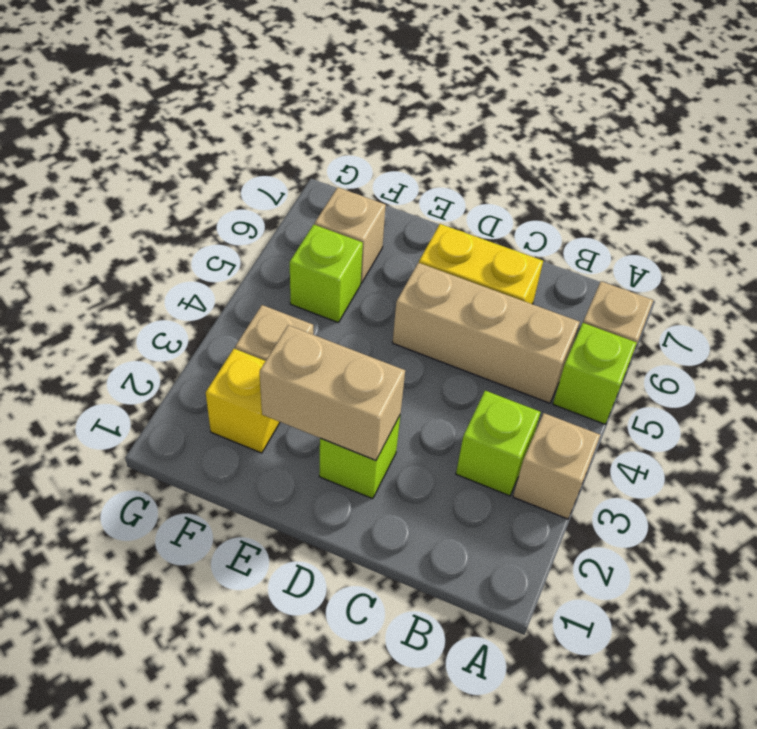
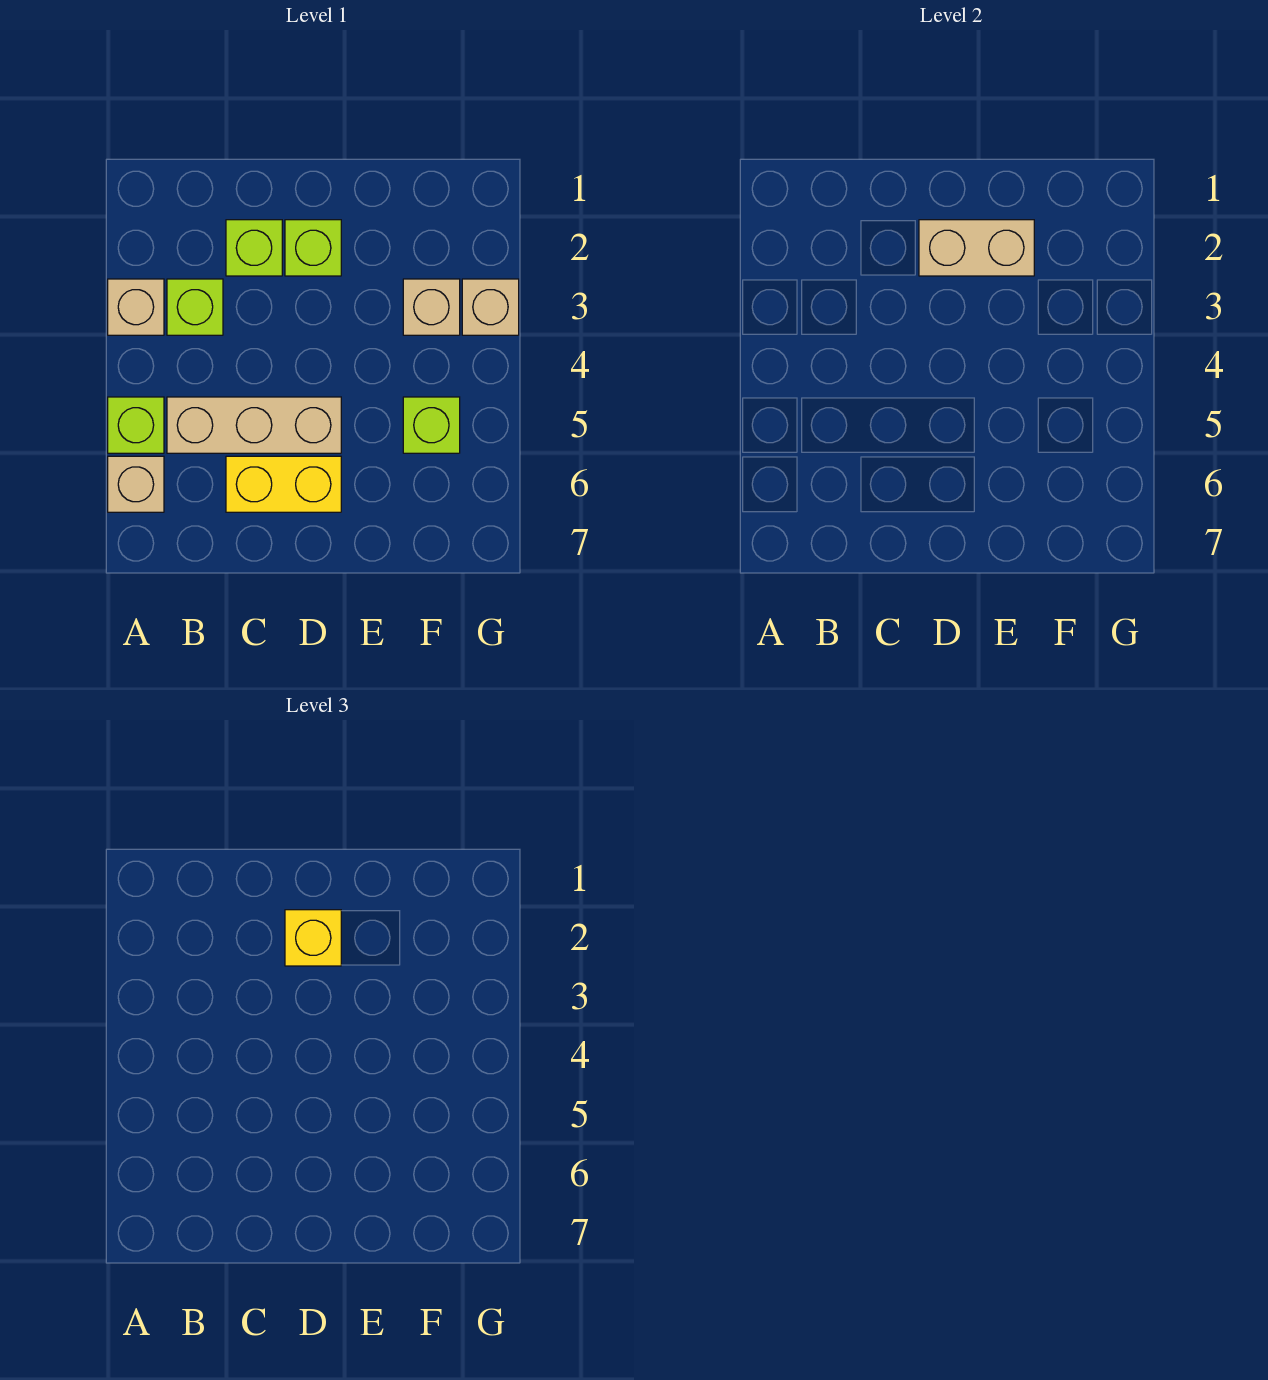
none -> lime 1x1 brick [226,220,282,276]
yellow 1x1 brick [206,349,280,453] -> yellow 1x1 brick moved to [285,910,341,966]
tan 1x1 brick [315,187,386,283] -> tan 1x1 brick moved to [462,279,519,335]

